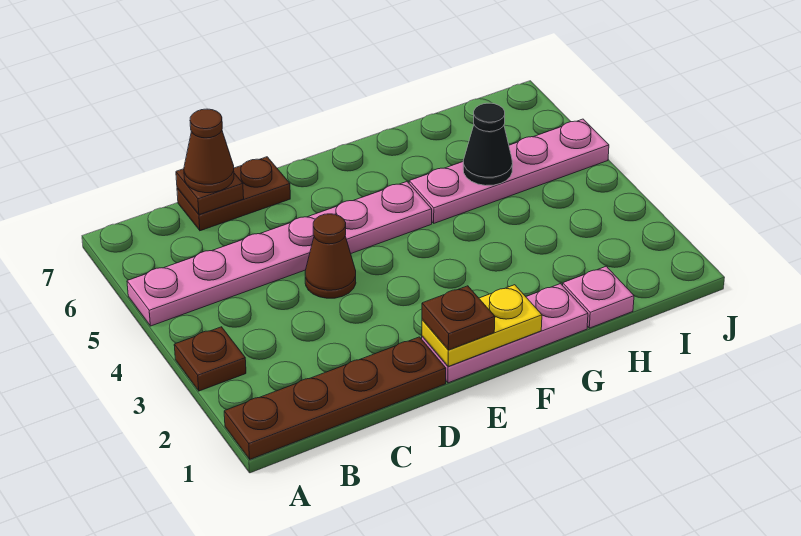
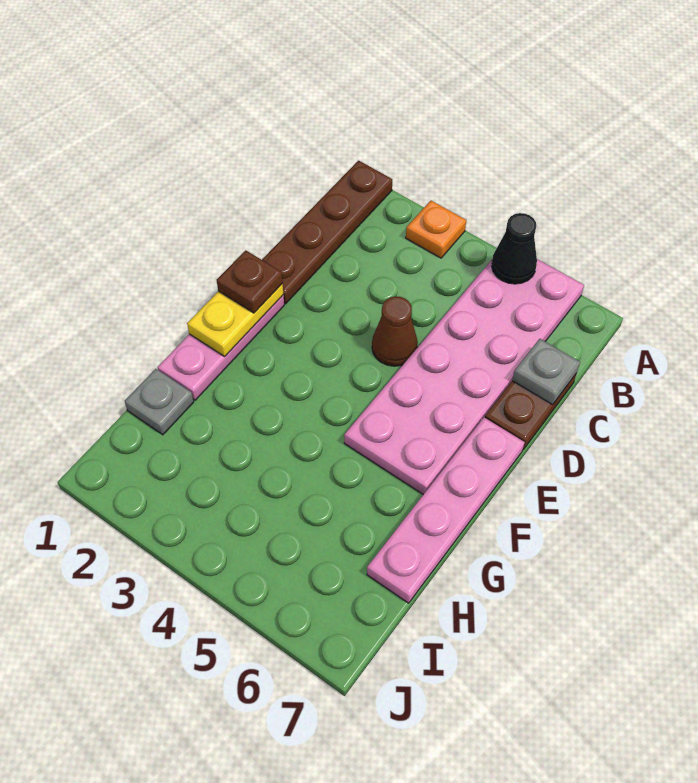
brown 1x1 plate [174,327,246,391] -> orange 1x1 plate [406,201,466,258]
pink 1x6 plate [127,182,432,326] -> pink 2x6 plate [344,259,584,495]
brown 1x1 plate [176,169,244,215] -> grey 1x1 plate [512,339,580,404]
brown 1x1 cone [184,109,234,193] -> none
pink 1x4 plate [409,119,609,223] -> pink 1x4 plate moved to [367,418,525,603]
pink 1x1 plate [563,266,634,328] -> grey 1x1 plate [125,369,194,435]
black 1x1 cone [463,103,513,186] -> black 1x1 cone moved to [492,213,537,284]

